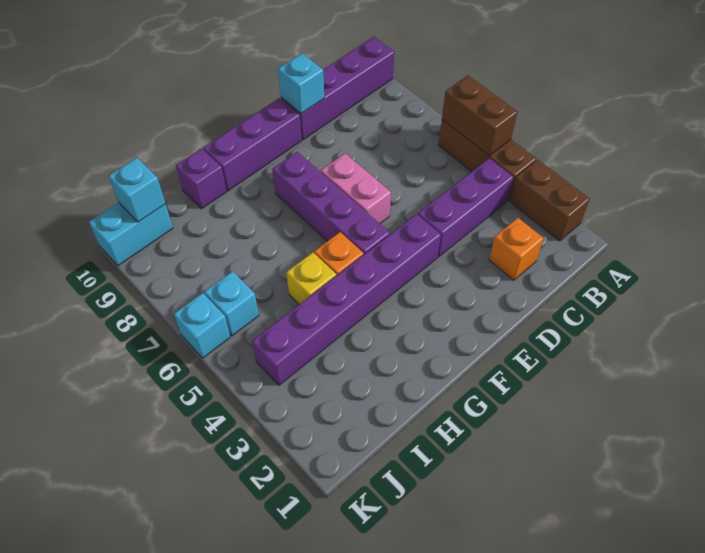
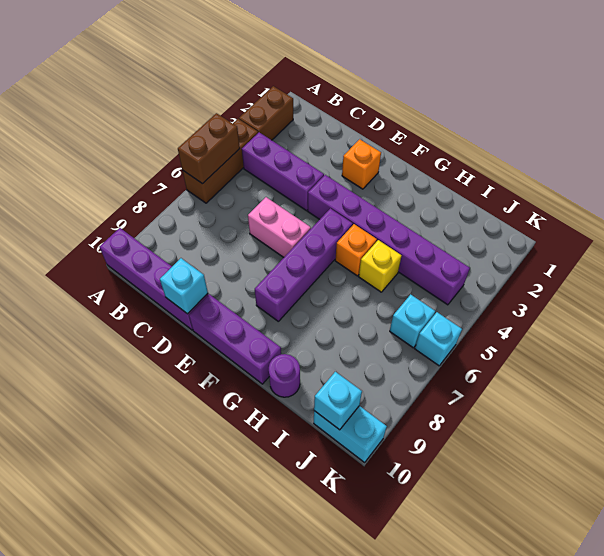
orange 1x1 brick [489,218,544,280] -> orange 1x1 brick moved to [342,139,381,189]
pink 1x2 brick [321,154,391,223] -> pink 1x2 brick turned to [248,197,311,257]
purple 1x1 brick [176,149,227,209] -> purple 1x1 round brick [269,354,300,397]

